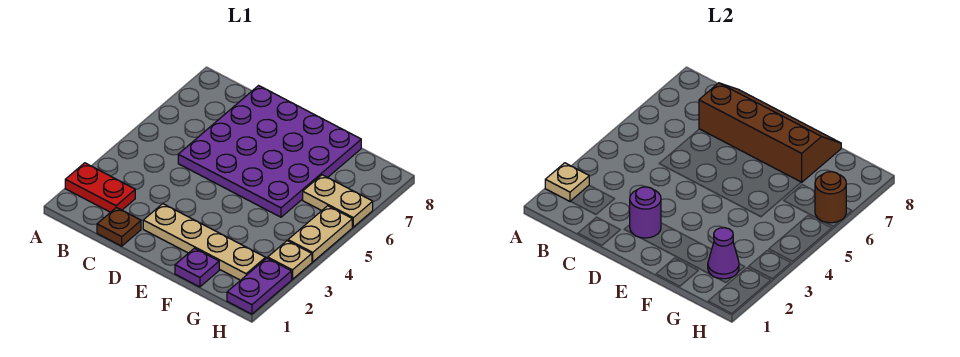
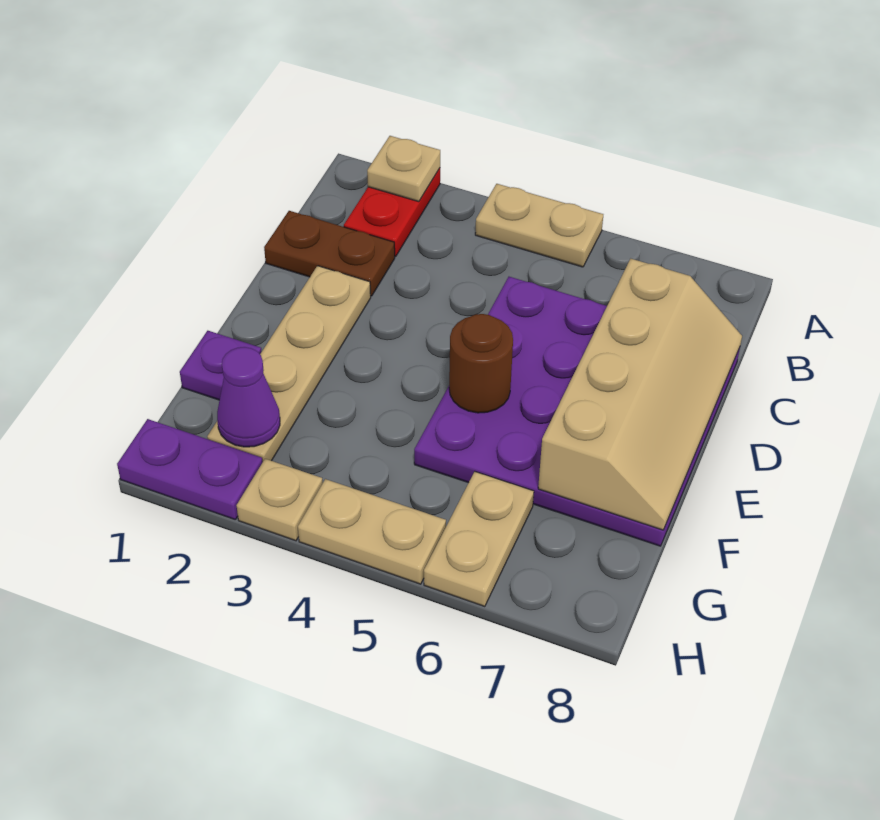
none -> tan 1x2 plate [475,184,603,267]
brown 1x1 plate [97,208,141,246] -> brown 1x2 plate [264,211,395,296]
brown 2x4 slope [699,83,841,182] -> tan 2x4 slope [538,259,742,530]
purple 1x1 round brick [630,187,661,238] -> none
brown 1x1 round brick [815,172,846,223] -> brown 1x1 round brick moved to [449,314,513,413]

